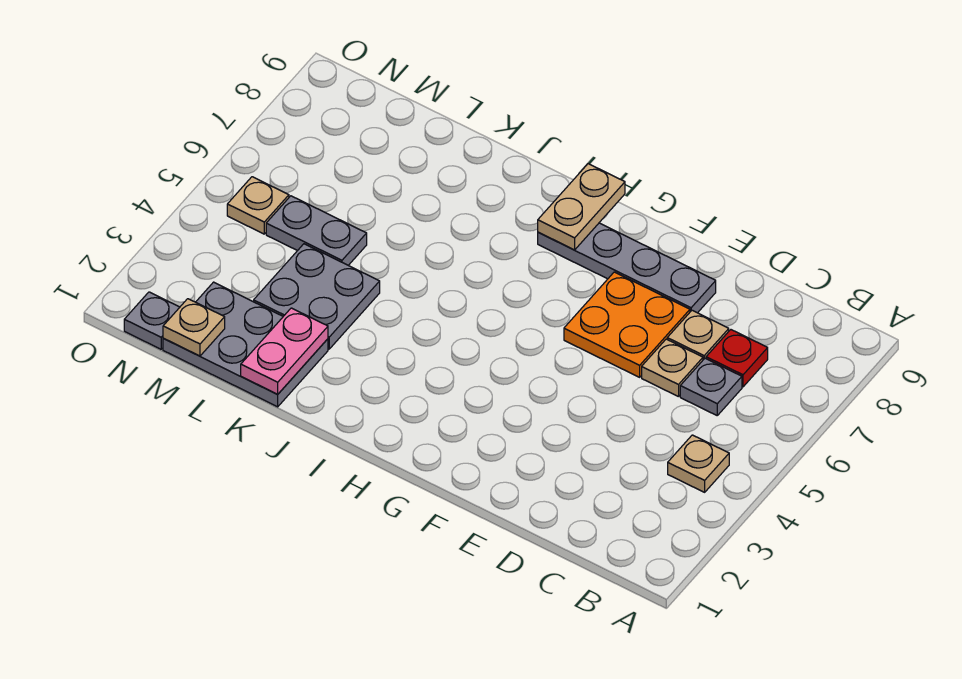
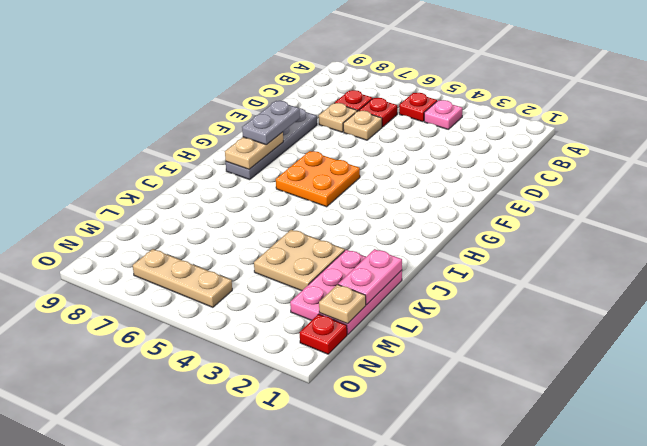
tan 1x1 plate [668,435,729,492] -> pink 1x1 plate [424,100,462,129]
none -> red 1x1 plate [399,93,437,122]
grey 1x1 plate [680,358,742,415] -> red 1x1 plate [359,98,397,127]
orange 2x2 plate [564,272,690,377] -> orange 2x2 plate moved to [276,151,360,207]
tan 1x2 plate [538,164,625,250] -> tan 1x2 plate turned to [225,132,283,169]
grey 2x3 plate [163,282,328,407] -> pink 2x3 plate [290,250,402,335]
pink 1x2 plate [241,308,328,394] -> pink 1x2 plate turned to [338,249,402,305]
grey 2x2 plate [254,244,380,349] -> tan 2x2 plate [254,230,345,291]
grey 1x2 plate [266,196,367,265] -> grey 1x2 plate moved to [242,101,300,145]
grey 1x1 plate [124,292,180,349] -> red 1x1 plate [300,314,347,354]
tan 1x1 plate [227,177,289,234] -> tan 1x3 plate [133,249,232,307]

